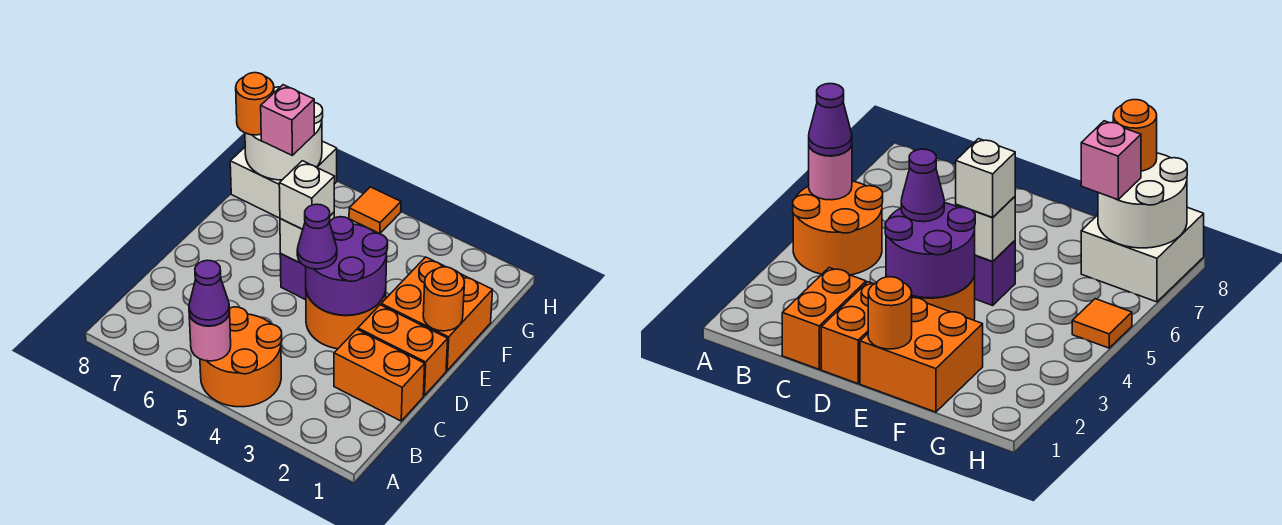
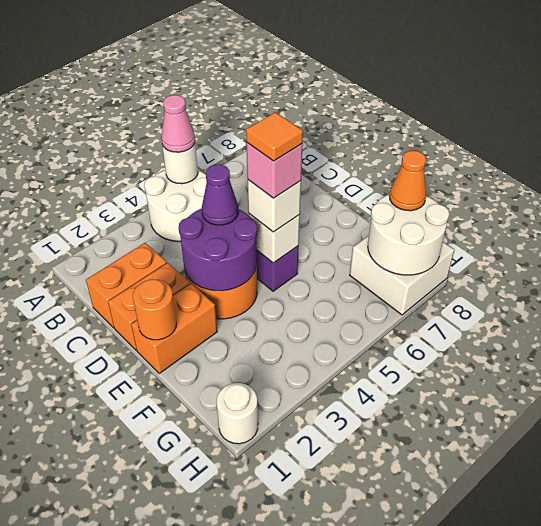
orange 2x2 round brick [200,307,282,407] -> white 2x2 round brick [144,170,207,242]
pink 1x1 round brick [189,312,231,361] -> white 1x1 round brick [162,143,198,184]
purple 1x1 cone [189,260,230,326] -> pink 1x1 cone [161,95,195,152]
orange 2x2 brick [381,257,493,370] -> orange 1x2 brick [131,284,217,373]
pink 1x1 brick [261,85,314,155] -> pink 1x1 brick moved to [247,143,303,198]
orange 1x1 round brick [236,73,274,135] -> orange 1x1 cone [390,151,426,211]
none -> white 1x1 round brick [217,383,258,444]
orange 1x1 tile [349,187,401,234] -> orange 1x1 tile moved to [246,112,303,161]

